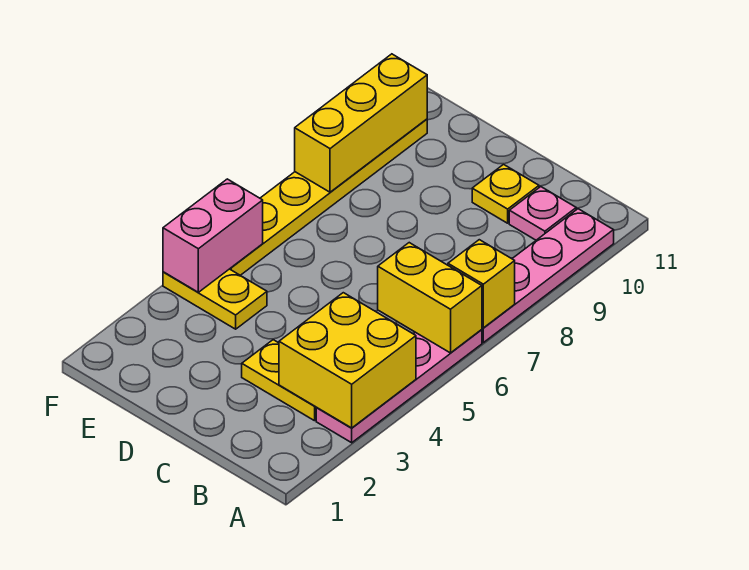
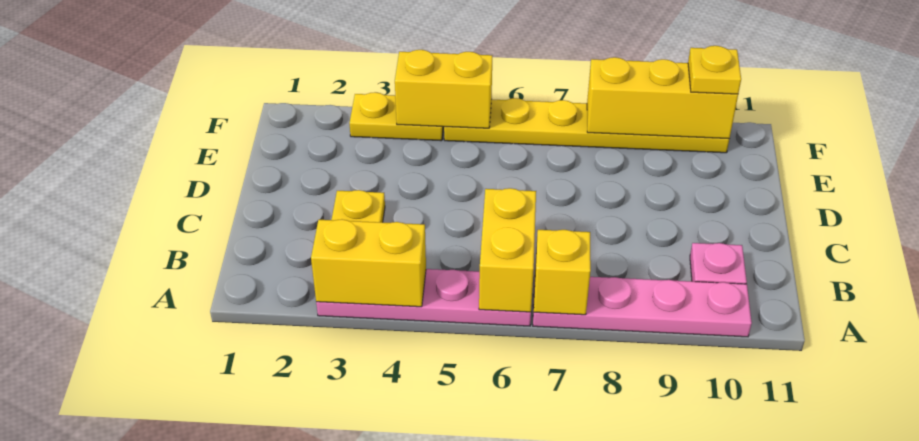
yellow 2x2 brick [279,293,416,428] -> yellow 1x2 brick [311,219,426,307]
yellow 1x1 plate [472,165,539,223] -> yellow 1x1 plate moved to [688,46,741,94]
yellow 1x2 plate [163,269,267,329] -> yellow 1x2 plate turned to [349,92,444,141]
pink 1x2 brick [163,179,263,292] -> yellow 1x2 brick [395,50,492,128]

